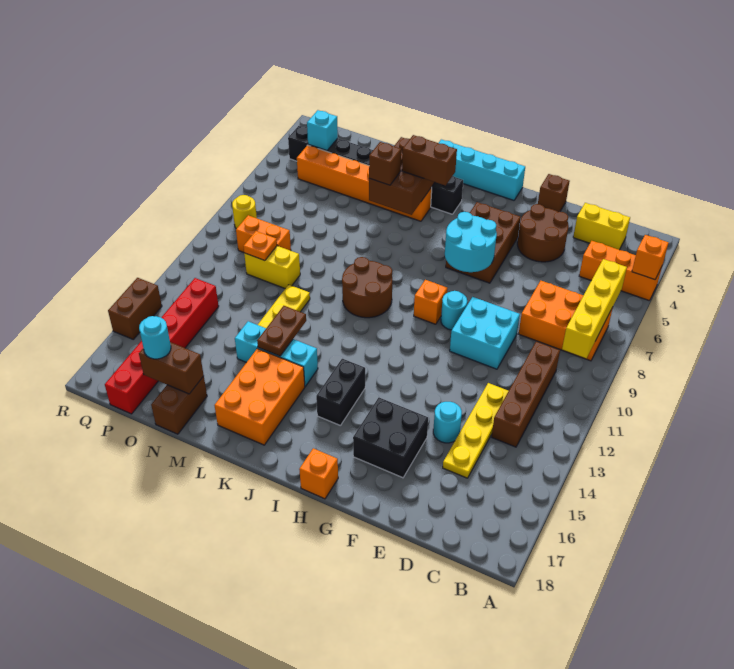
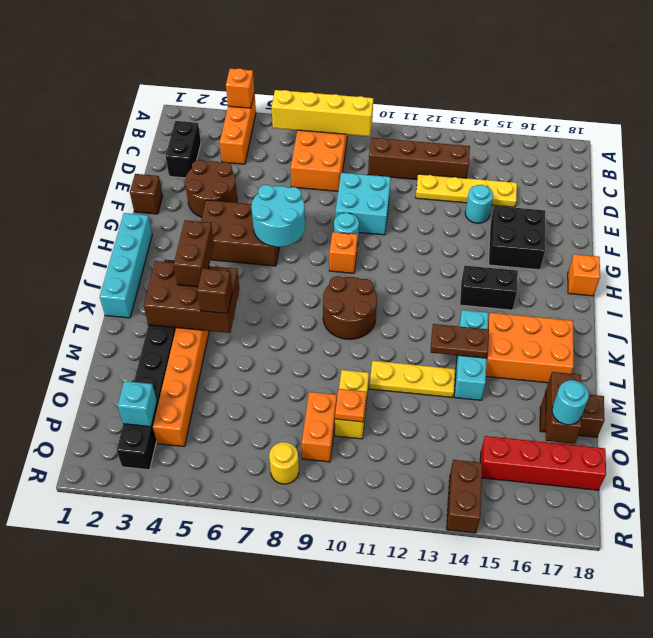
yellow 1x2 brick [573,203,630,250] -> black 1x2 brick [166,121,201,178]
red 1x6 brick [105,278,219,414] -> red 1x4 brick [480,436,606,490]
brown 1x2 brick [108,278,162,339] -> brown 1x2 brick turned to [447,460,482,533]

